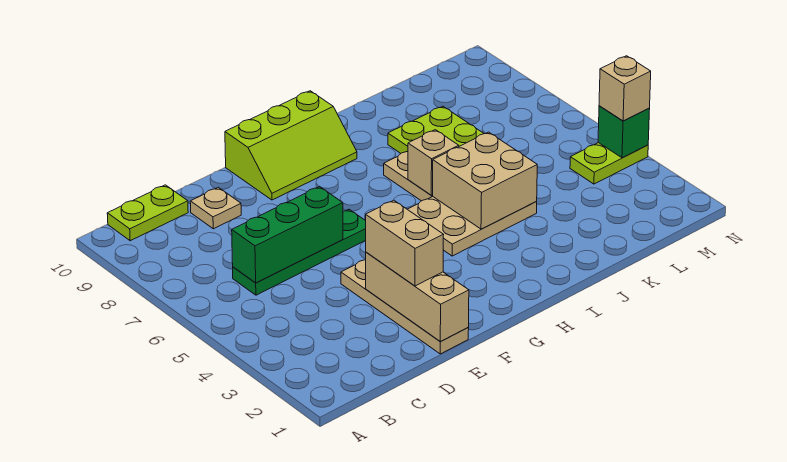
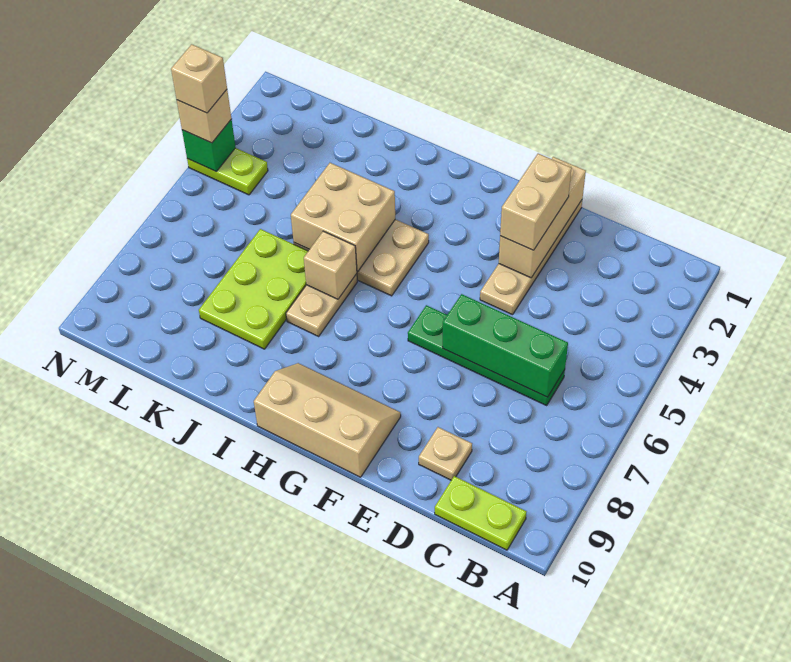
lime 2x3 slope [225,91,357,200] -> tan 2x3 slope [254,363,401,477]
none -> tan 1x1 brick [171,44,227,113]

